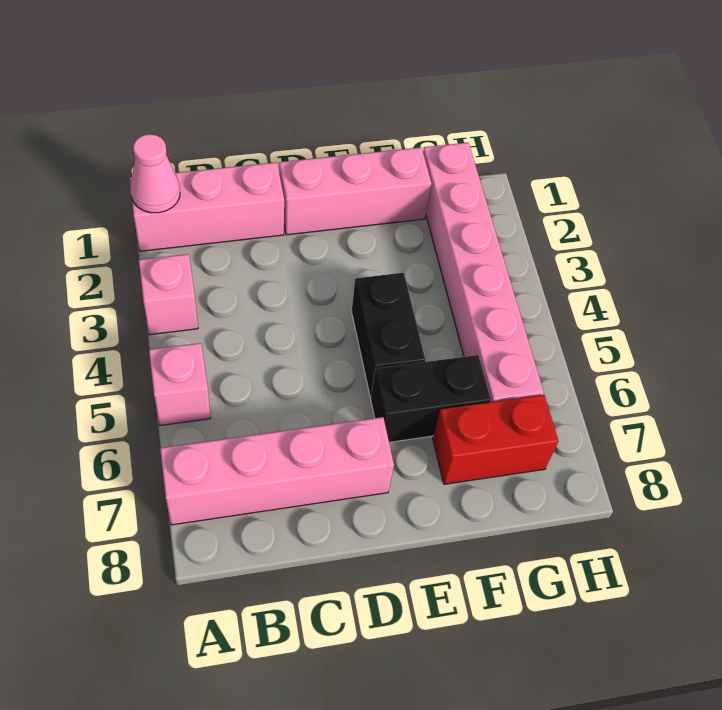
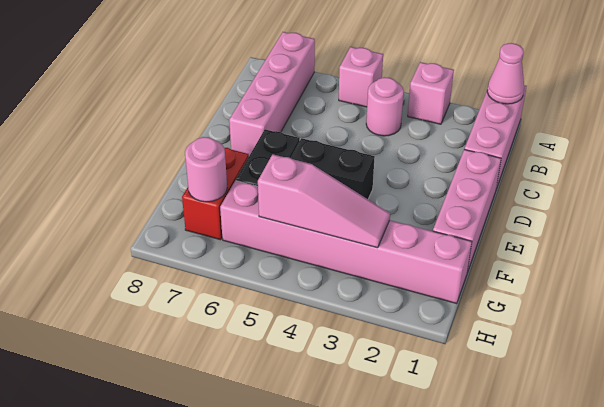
none -> pink 1x1 round brick [366,77,404,136]
none -> pink 1x3 slope [258,154,390,248]
none -> pink 1x1 round brick [185,137,227,202]

